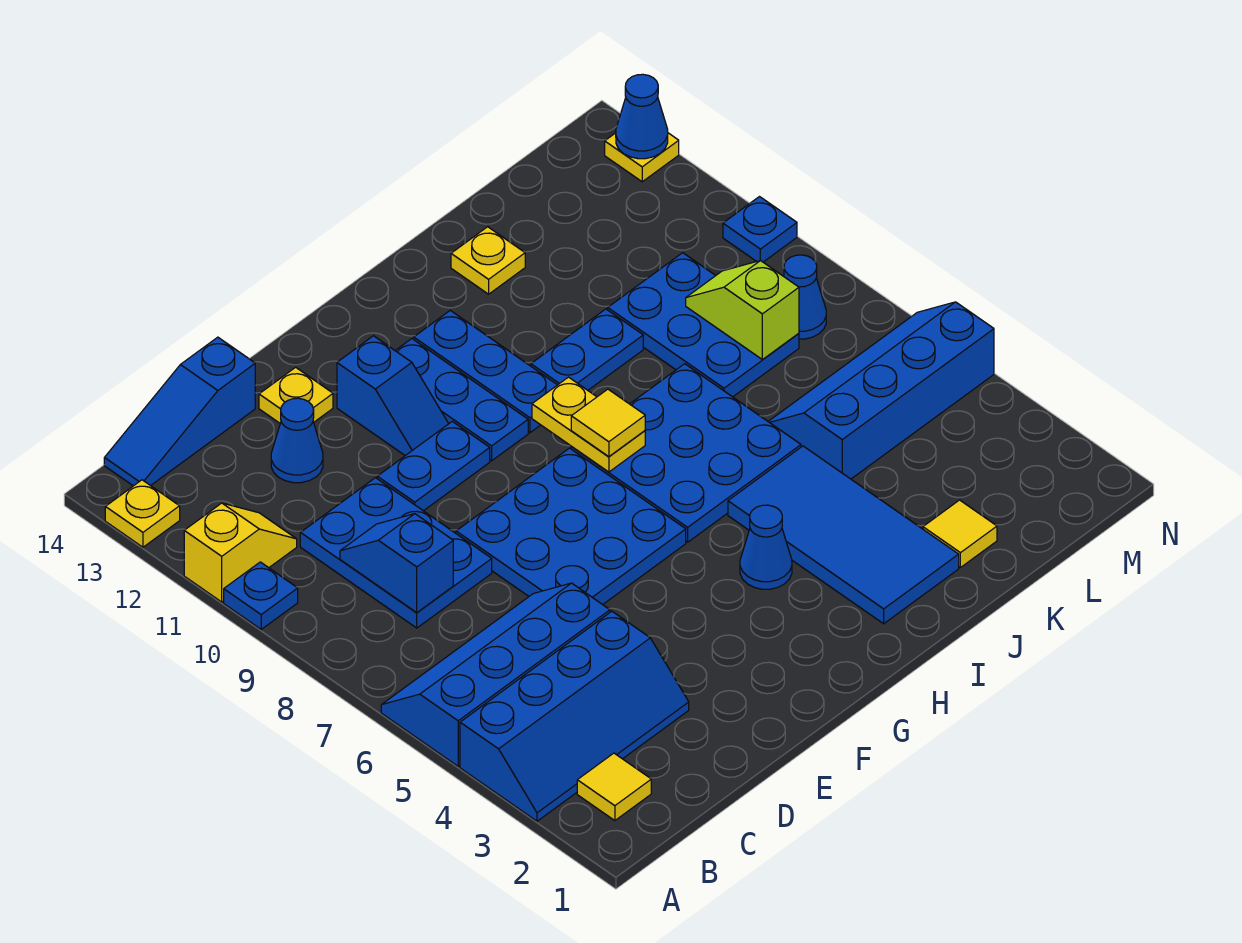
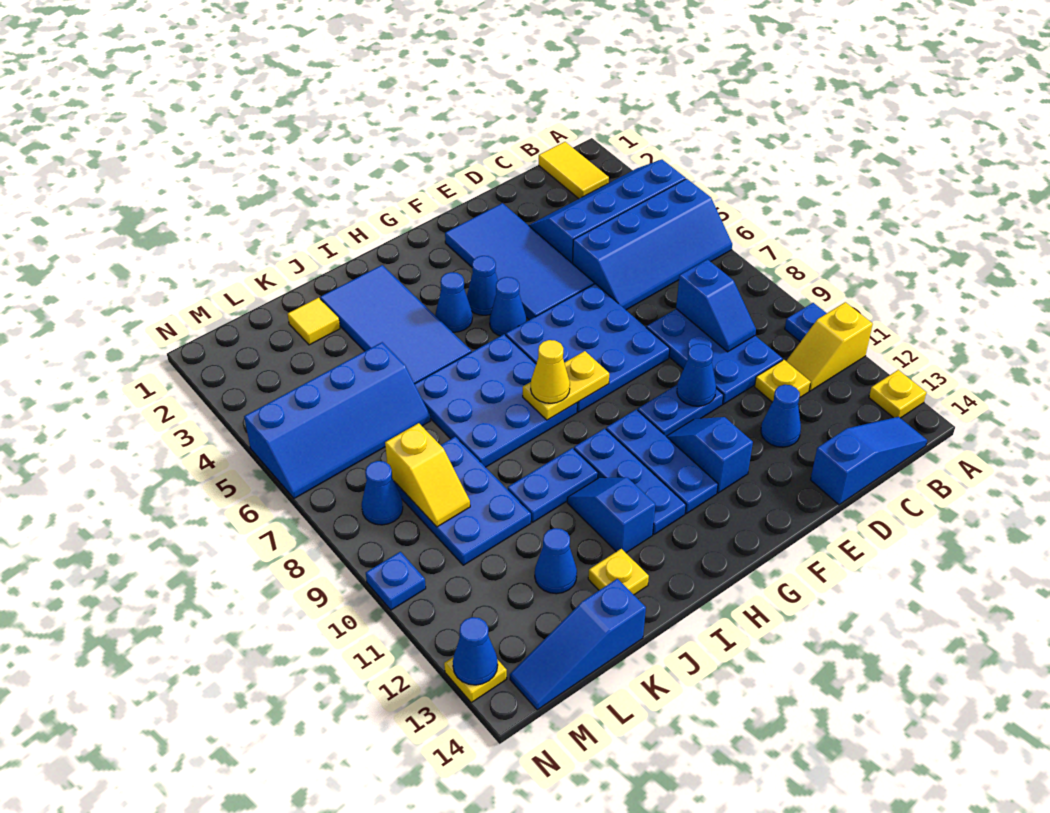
yellow 1x1 tile [577,753,651,821] -> yellow 1x2 tile [539,142,609,199]
none -> blue 2x4 tile [445,203,594,320]
none -> blue 1x1 cone [677,344,716,406]
yellow 1x1 plate [259,367,333,423] -> yellow 1x1 plate moved to [755,360,811,402]
none -> blue 1x1 cone [467,256,498,315]
none -> blue 1x1 cone [490,277,526,336]
yellow 1x2 plate [532,377,645,472] -> yellow 1x2 plate turned to [523,351,609,420]
yellow 1x1 tile [571,389,645,457] -> yellow 1x1 cone [531,340,570,403]
none -> blue 1x2 slope [567,477,655,553]
none -> blue 1x1 cone [535,528,577,594]
none -> blue 1x3 slope [510,579,646,710]
lime 1x2 slope [686,261,799,360] -> yellow 1x2 slope [385,423,470,527]

